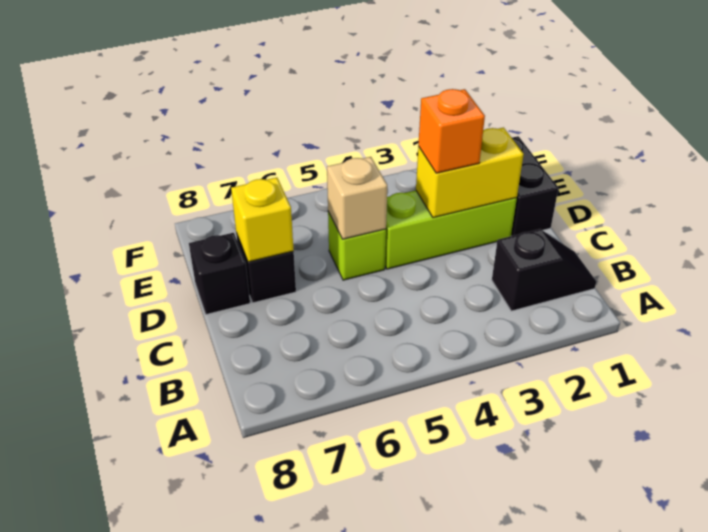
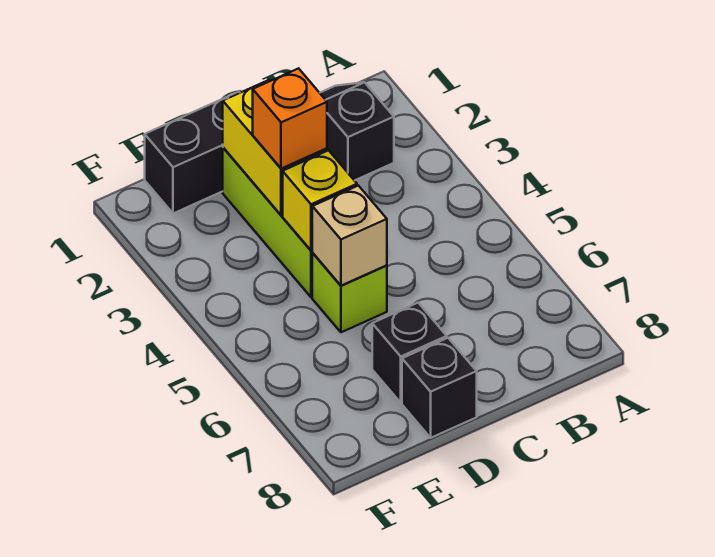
yellow 1x1 brick [231,178,294,262] -> yellow 1x1 brick moved to [283,150,357,250]

